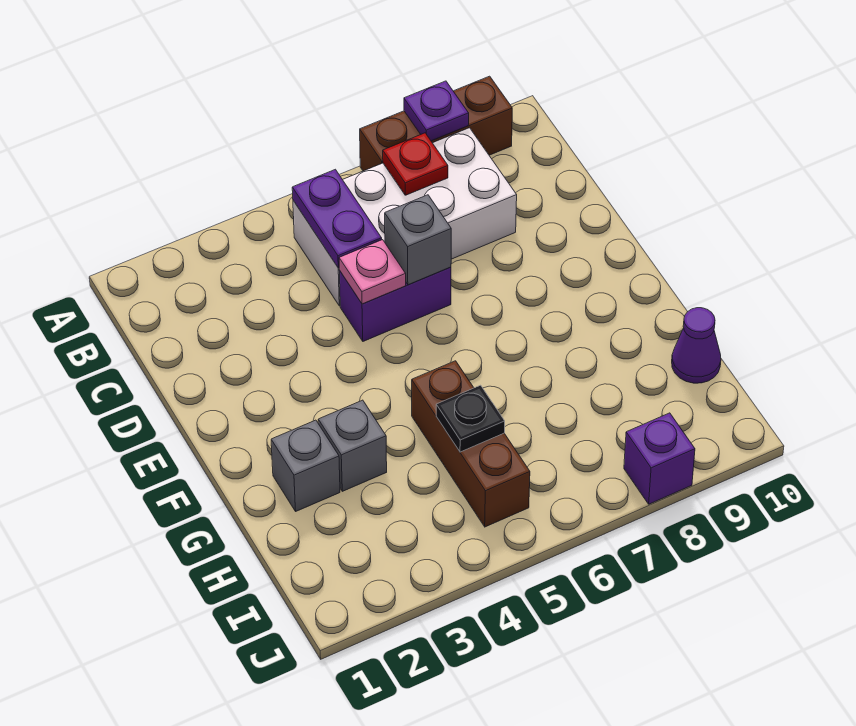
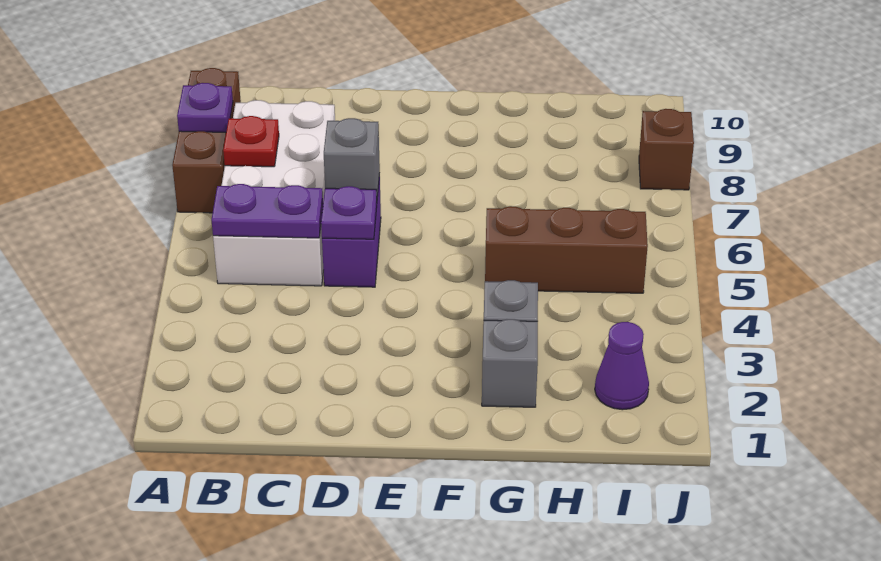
pink 1x1 plate [339,240,406,304] -> purple 1x1 plate [321,186,377,239]
black 1x1 plate [436,385,505,452] -> none
purple 1x1 cone [672,308,721,383] -> purple 1x1 cone moved to [595,322,649,410]
purple 1x1 brick [624,413,695,504] -> brown 1x1 brick [639,109,694,190]

